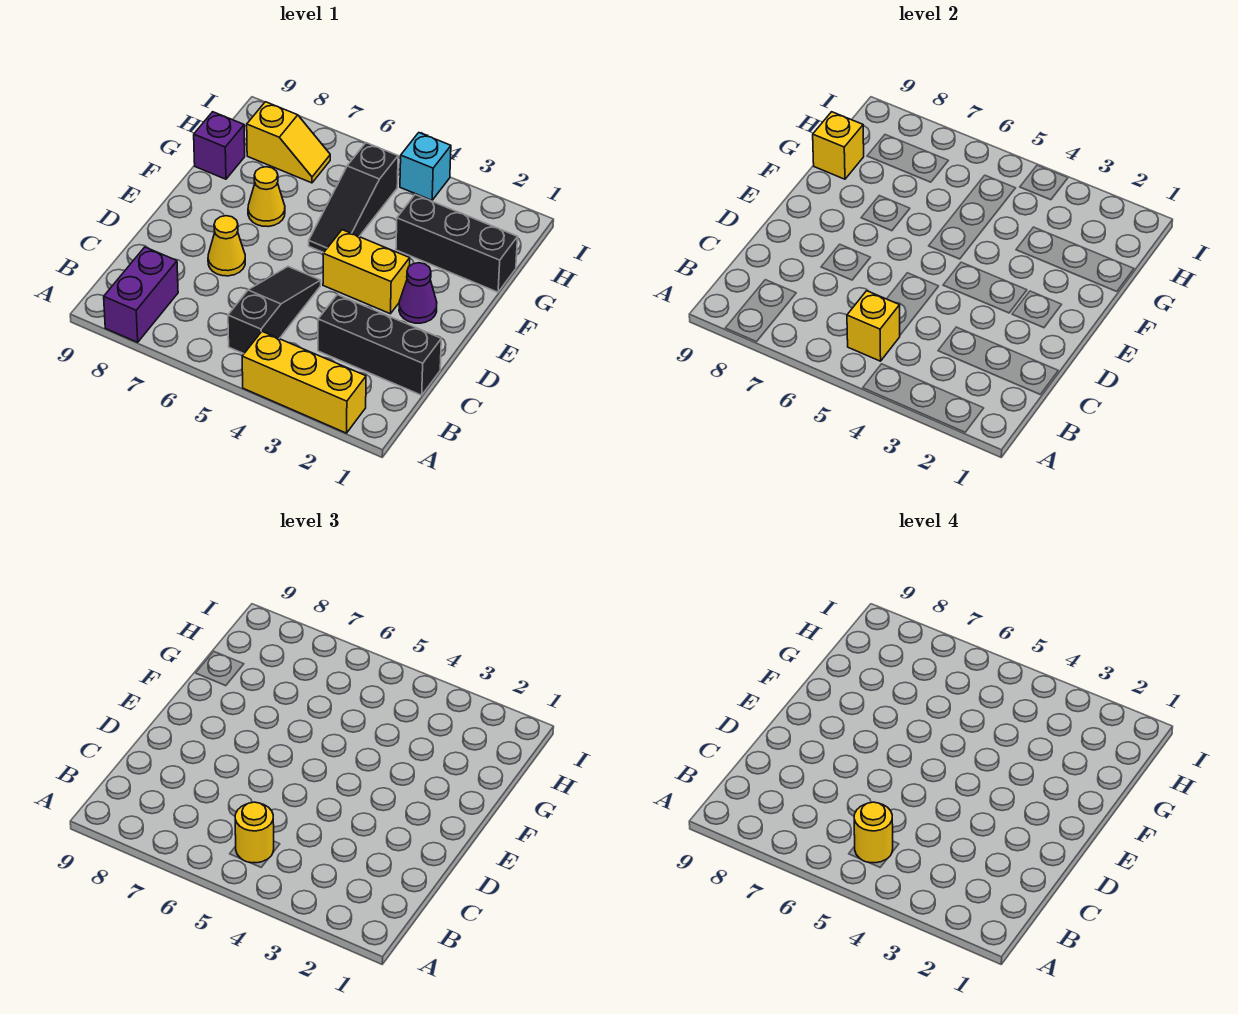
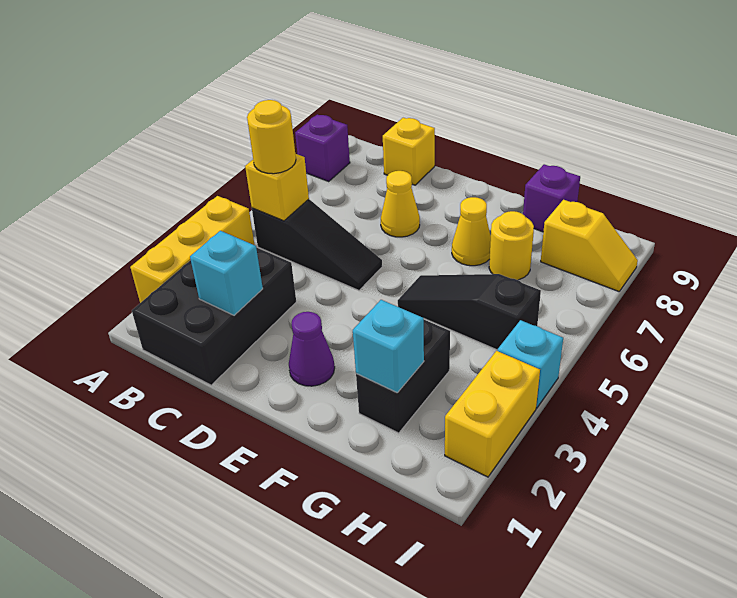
purple 1x2 brick [104,247,178,342] -> purple 1x1 brick [295,115,350,181]
yellow 1x1 round brick [854,802,893,863] -> yellow 1x1 round brick moved to [489,211,534,280]
black 1x3 brick [318,295,441,395] -> black 2x3 brick [132,247,296,385]
none -> cyan 1x1 brick [190,231,263,315]
yellow 1x2 brick [323,230,410,314] -> yellow 1x2 brick moved to [445,351,540,477]
black 1x3 brick [396,195,518,292] -> black 1x2 brick [356,320,450,433]
none -> cyan 1x1 brick [353,300,424,393]
yellow 1x1 brick [813,112,864,179] -> yellow 1x1 brick moved to [383,118,435,185]
yellow 1x2 slope [247,102,330,183] -> yellow 1x2 slope turned to [541,200,638,291]

